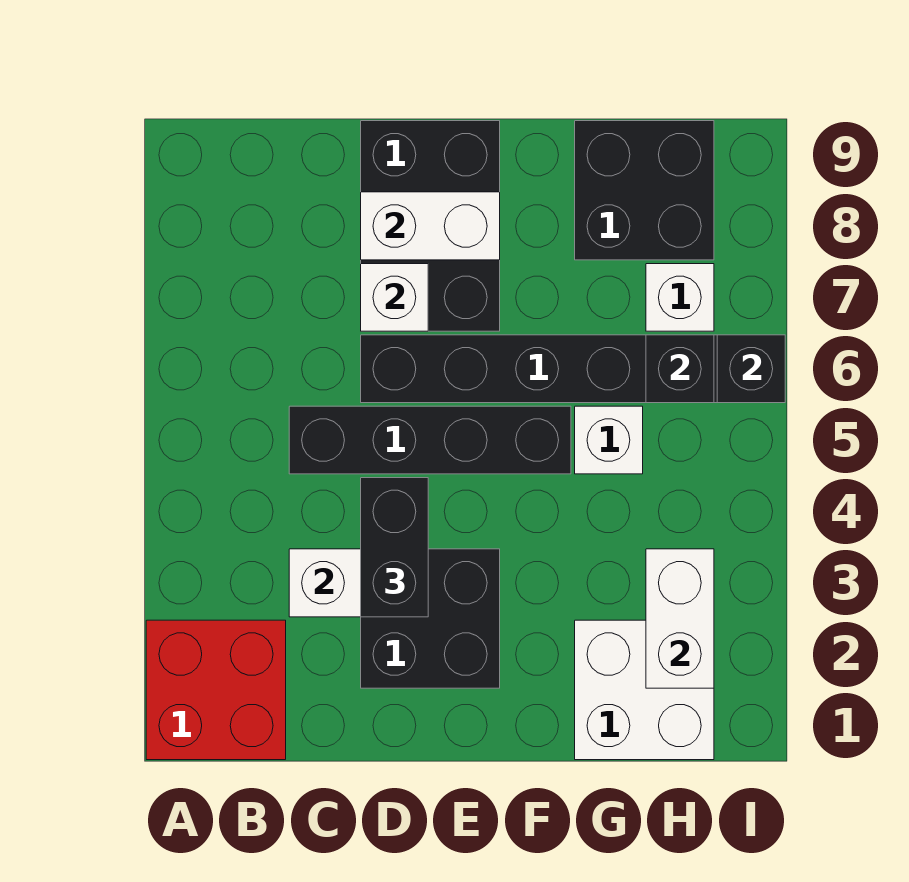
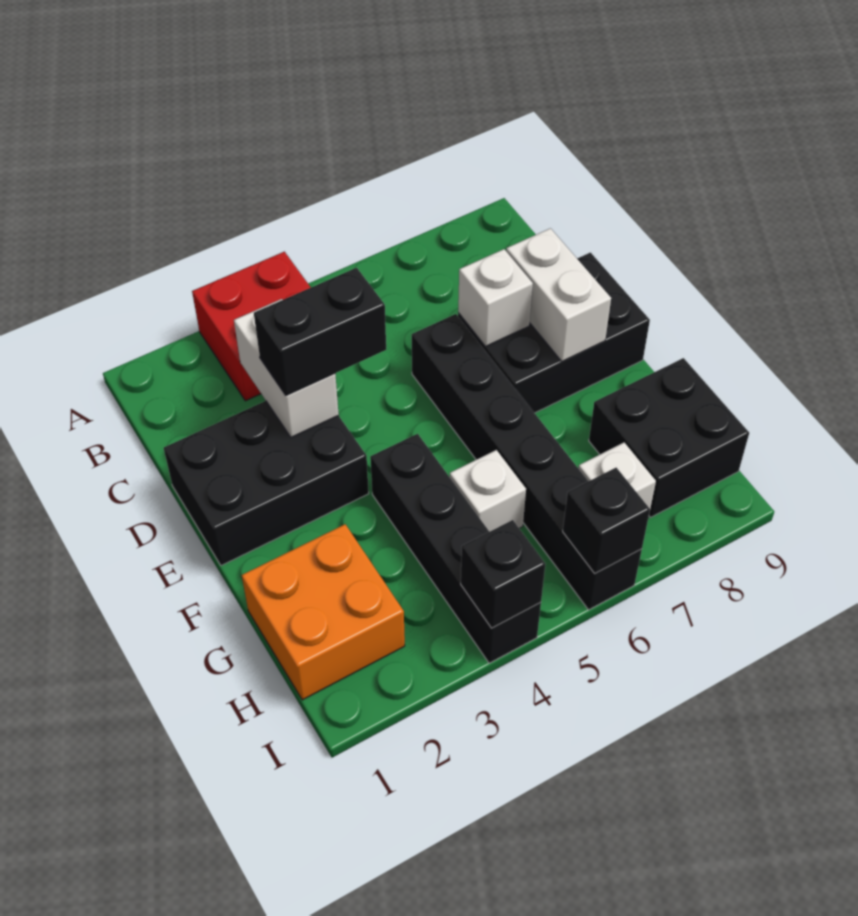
red 2x2 brick [146,620,286,760] -> red 2x2 brick moved to [192,252,311,401]
black 1x4 brick [289,406,571,474] -> black 1x4 brick moved to [370,434,541,663]
black 2x2 brick [361,549,500,688] -> black 2x3 brick [164,401,369,566]
white 2x2 brick [575,620,714,760] -> orange 2x2 brick [242,524,405,700]
white 1x2 brick [646,549,714,688] -> none
black 1x1 brick [646,335,714,403] -> black 1x1 brick moved to [461,520,545,628]

